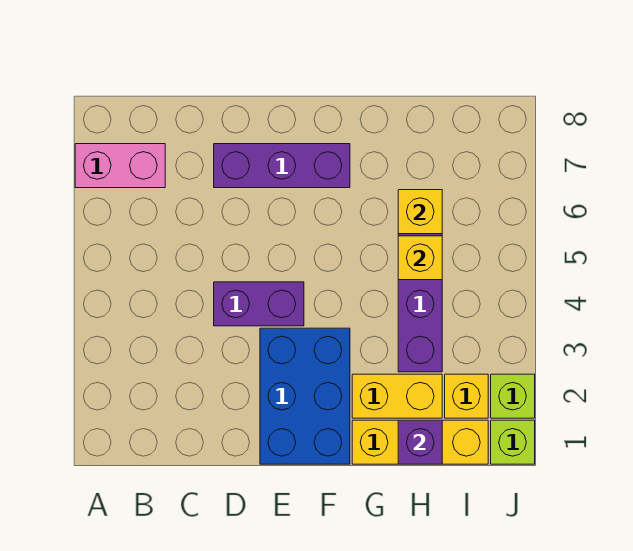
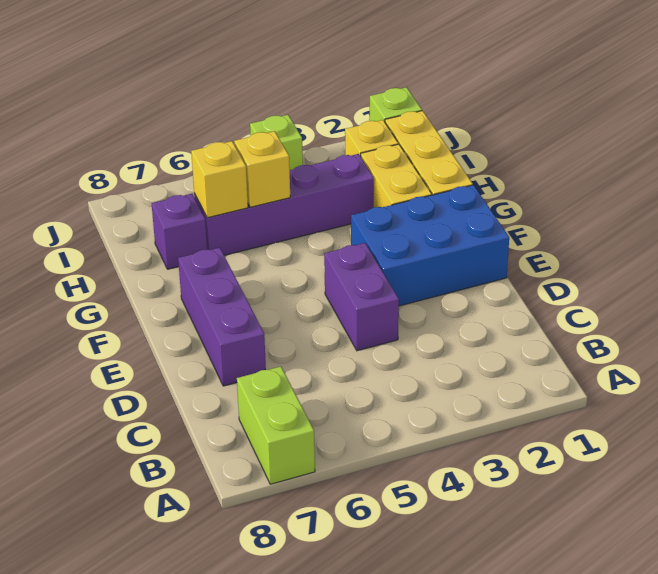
pink 1x2 brick [75,144,165,188] -> lime 1x2 brick [237,366,315,484]
purple 1x1 brick [398,420,442,464] -> purple 1x1 brick moved to [152,194,207,269]
lime 1x1 brick [491,374,535,418] -> lime 1x1 brick moved to [250,115,303,170]

